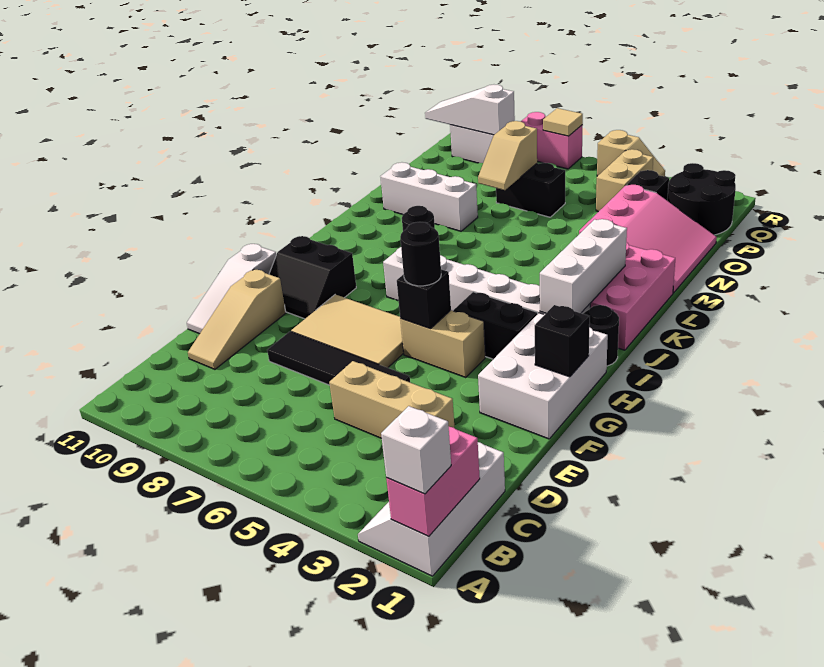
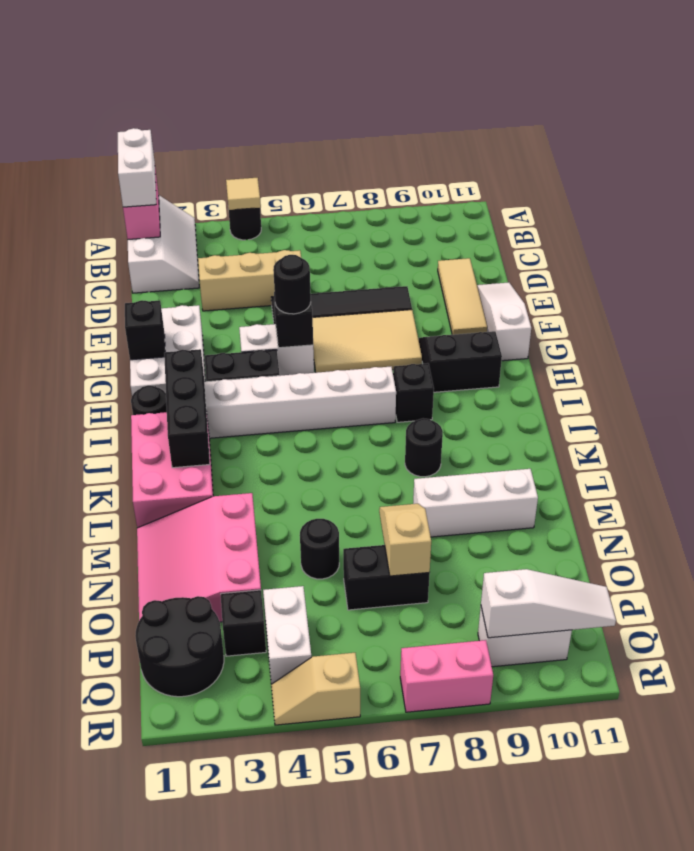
white 1x1 brick [381,406,451,494] -> white 1x2 brick [118,128,156,207]
none -> black 1x1 round brick [229,208,261,240]
tan 1x3 slope [188,269,286,369] -> tan 1x3 tile [438,258,487,335]
tan 1x2 brick [400,310,485,378] -> white 1x2 brick [239,324,314,376]
white 1x3 brick [540,219,627,313] -> black 1x3 brick [164,349,210,468]
none -> black 1x1 brick [393,363,434,422]
none -> black 1x1 round brick [300,519,339,579]
tan 1x2 brick [596,149,653,212] -> white 1x2 brick [263,586,311,684]
tan 1x1 tile [543,108,583,136] -> tan 1x1 tile moved to [226,178,261,210]

